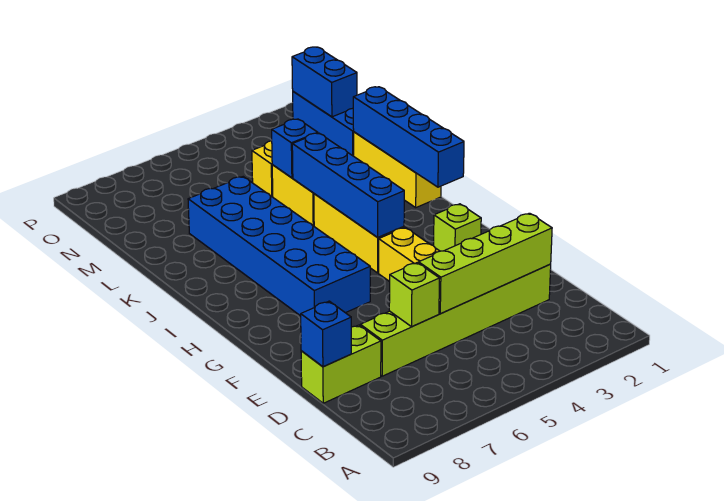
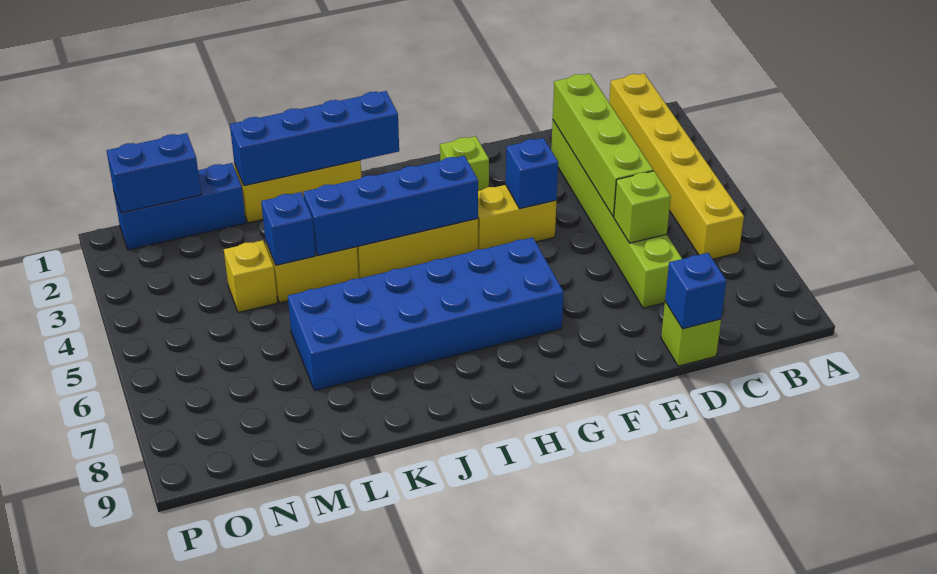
none -> yellow 1x6 brick [609,73,744,259]
lime 1x2 brick [301,325,381,403] -> lime 1x1 brick [661,302,721,366]
none -> blue 1x1 brick [506,138,558,209]

